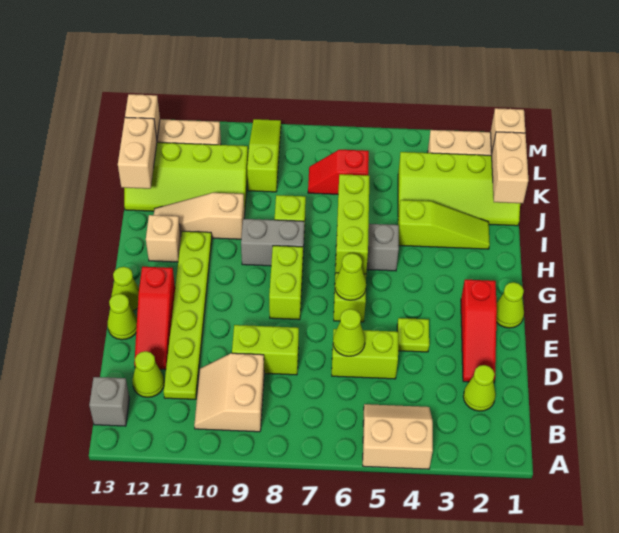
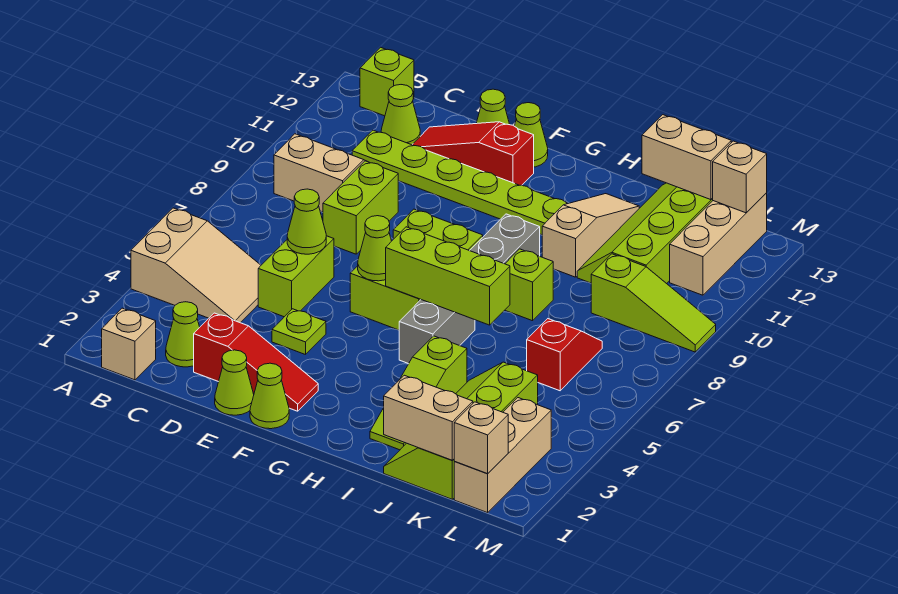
tan 2x2 slope [363,404,433,469] -> tan 2x3 slope [131,208,261,323]
grey 1x1 brick [89,377,129,426] -> lime 1x1 brick [360,47,414,116]
red 1x3 slope [461,280,497,382] -> red 1x3 slope turned to [194,313,318,411]
none -> lime 1x1 cone [215,350,254,415]
tan 1x1 brick [146,215,181,262] -> tan 1x1 brick moved to [102,308,156,380]

